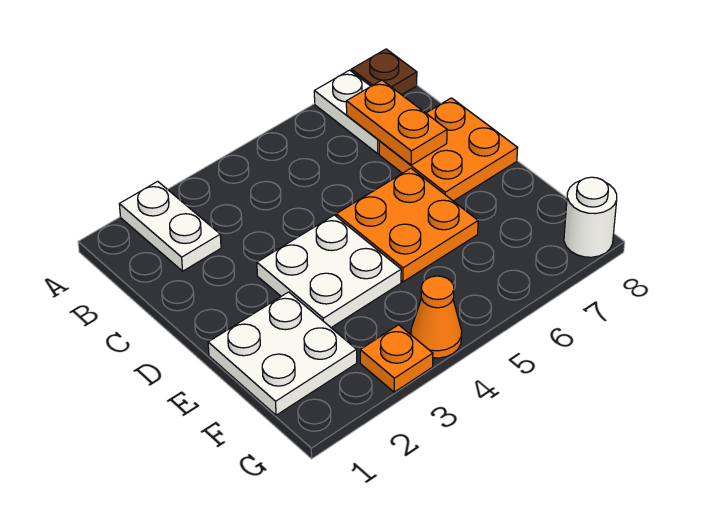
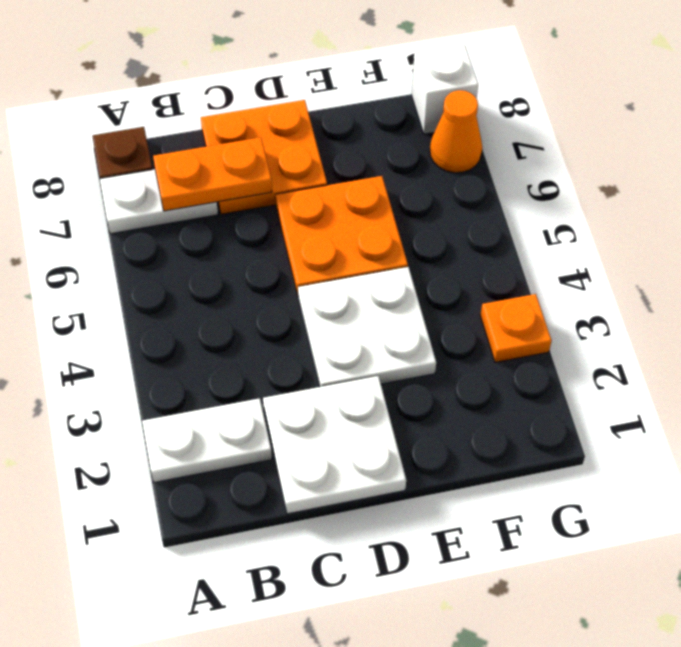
white 2x2 plate [208,292,357,415] -> white 2x2 plate moved to [263,376,406,514]
orange 1x1 cone [411,276,462,358] -> orange 1x1 cone moved to [430,90,482,173]
white 1x1 round brick [564,177,617,257] -> white 1x1 brick [412,45,478,134]

